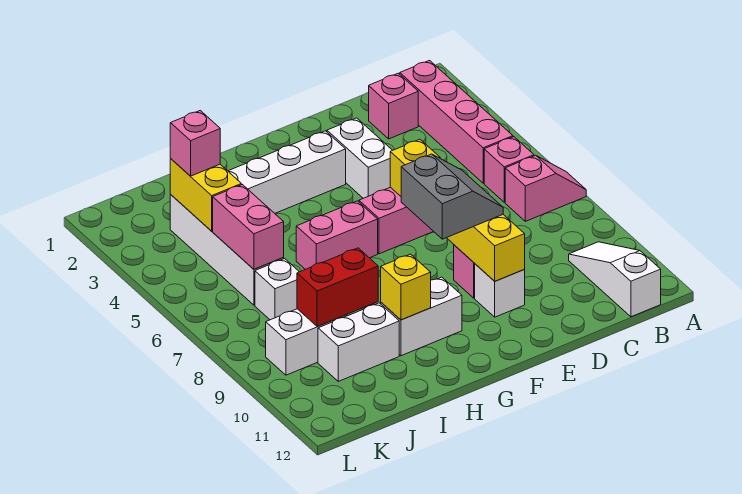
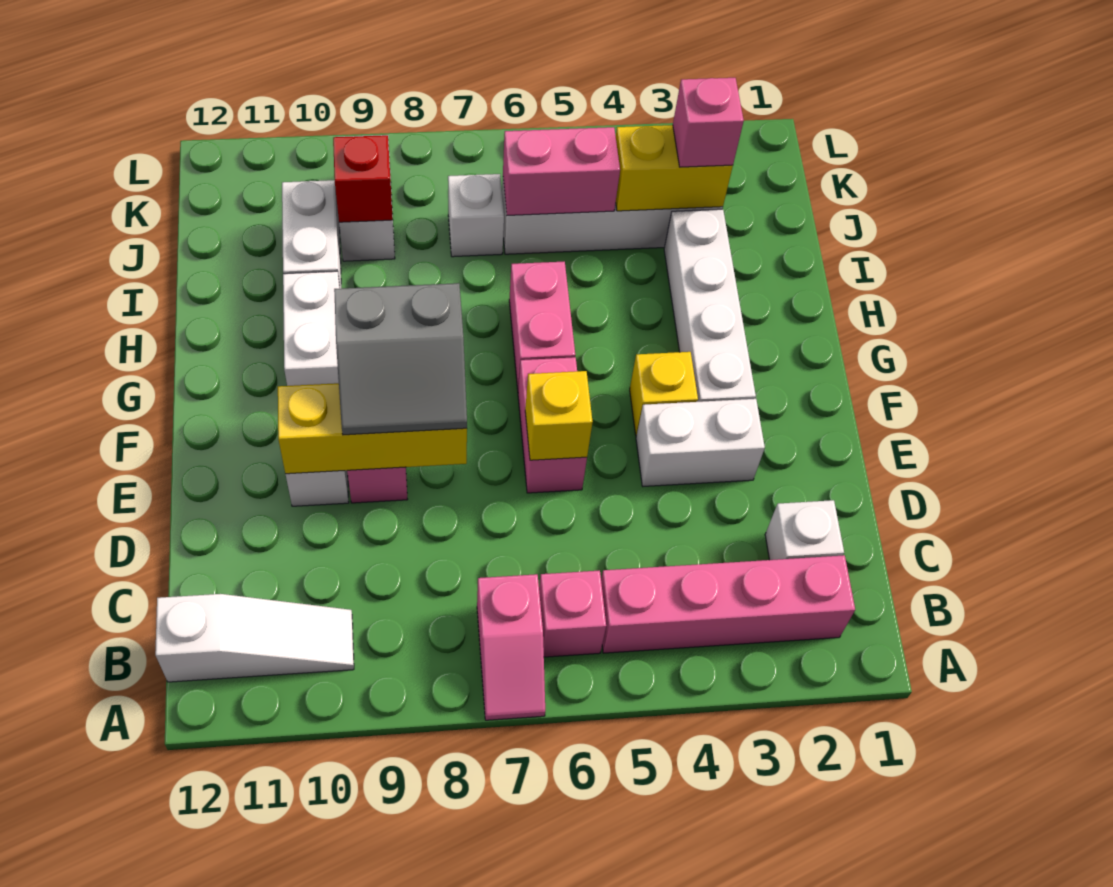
pink 1x1 brick [369,73,418,139] -> white 1x1 brick [765,500,844,560]
yellow 1x1 brick [381,254,431,320] -> yellow 1x1 brick moved to [630,352,698,436]
red 1x2 brick [297,248,378,327] -> red 1x1 brick [333,135,393,222]

